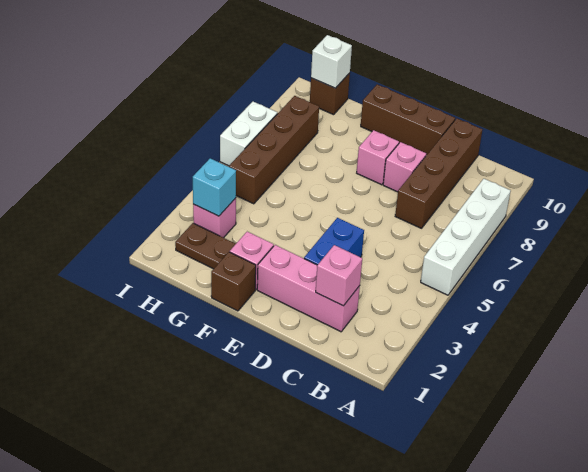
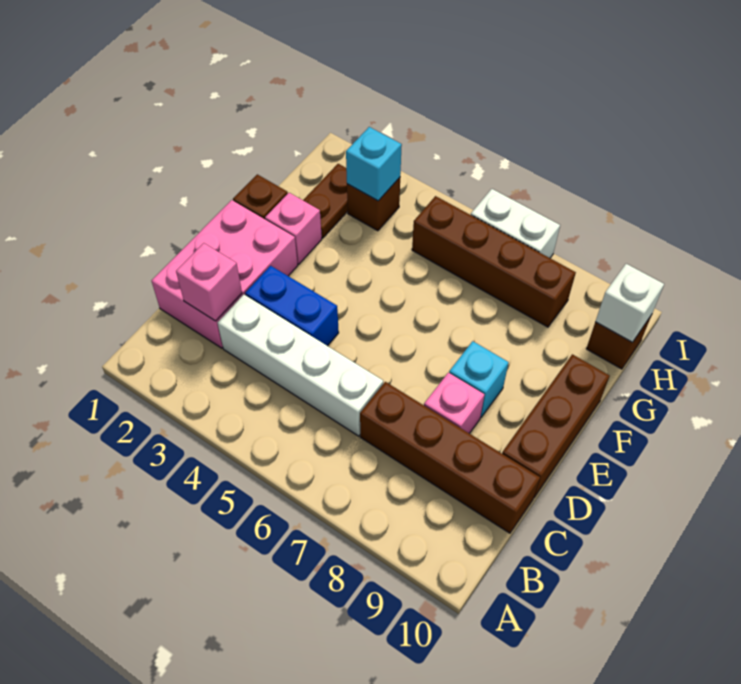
white 1x4 brick [421,179,511,295] -> white 1x4 brick moved to [218,295,383,436]
pink 1x3 brick [257,245,360,332] -> pink 2x3 brick [151,200,298,348]
pink 1x1 brick [357,130,399,185] -> cyan 1x1 brick [449,341,509,418]
pink 1x1 brick [193,198,236,238] -> brown 1x1 brick [347,178,400,231]

